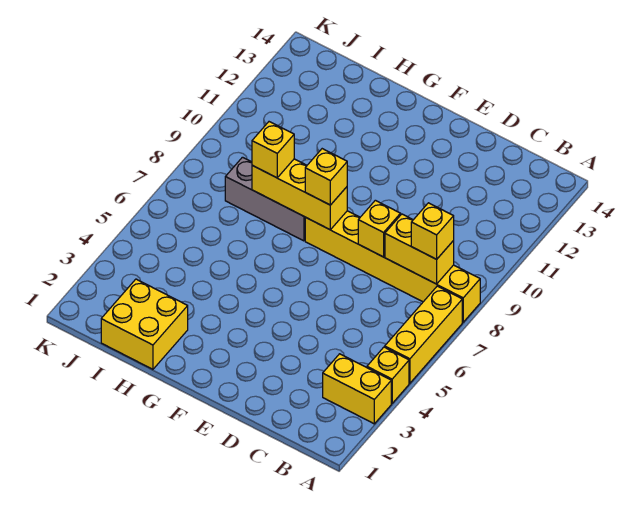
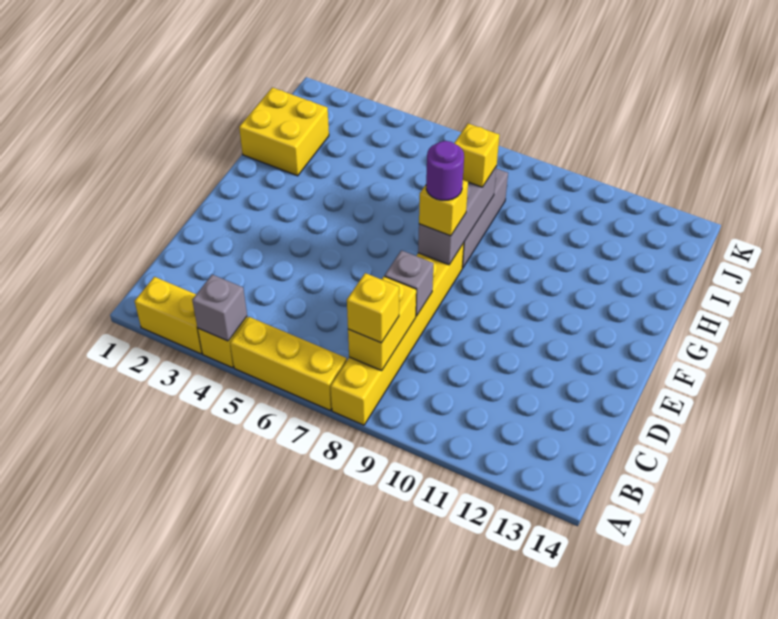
yellow 1x2 brick [323,354,391,424] -> yellow 1x2 brick turned to [135,277,202,354]
none -> grey 1x1 brick [192,275,247,341]
yellow 1x1 brick [358,200,401,257] -> grey 1x1 brick [385,250,434,316]
yellow 1x3 brick [252,159,347,230] -> grey 1x3 brick [418,166,497,265]
none -> purple 1x1 round brick [426,141,464,200]

